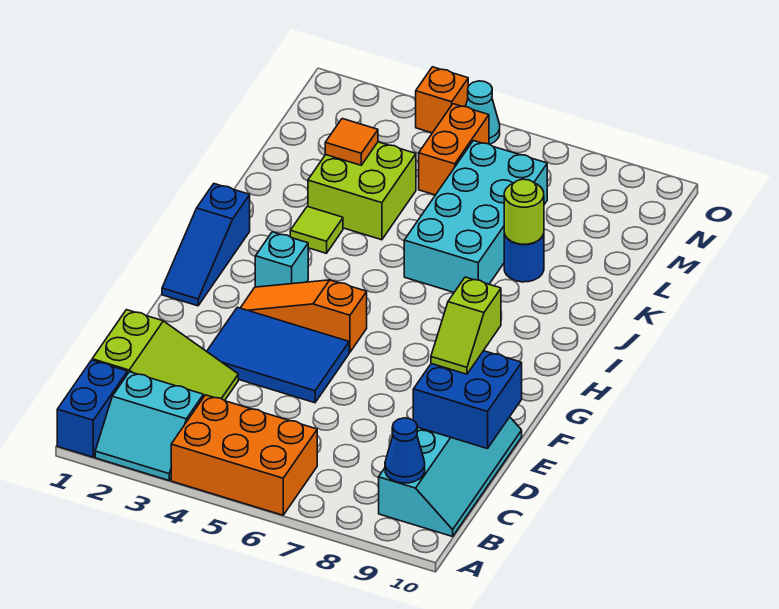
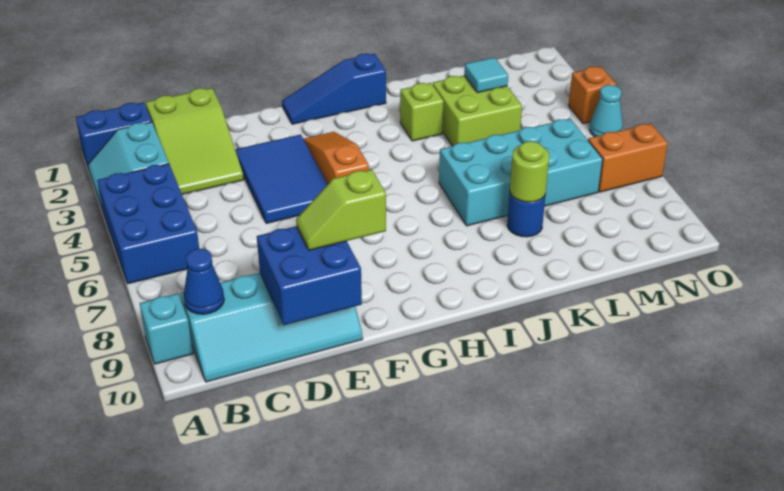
orange 2x3 brick [171,395,317,515] -> blue 2x3 brick [97,164,199,284]
cyan 1x1 brick [255,232,308,287] -> cyan 1x1 brick moved to [139,293,193,364]
lime 1x1 tile [290,206,343,253] -> lime 1x1 brick [400,83,444,141]
orange 1x1 tile [325,119,378,165] -> cyan 1x1 tile [464,57,508,93]
orange 1x2 brick [419,104,489,195] -> orange 1x2 brick moved to [588,123,668,192]

